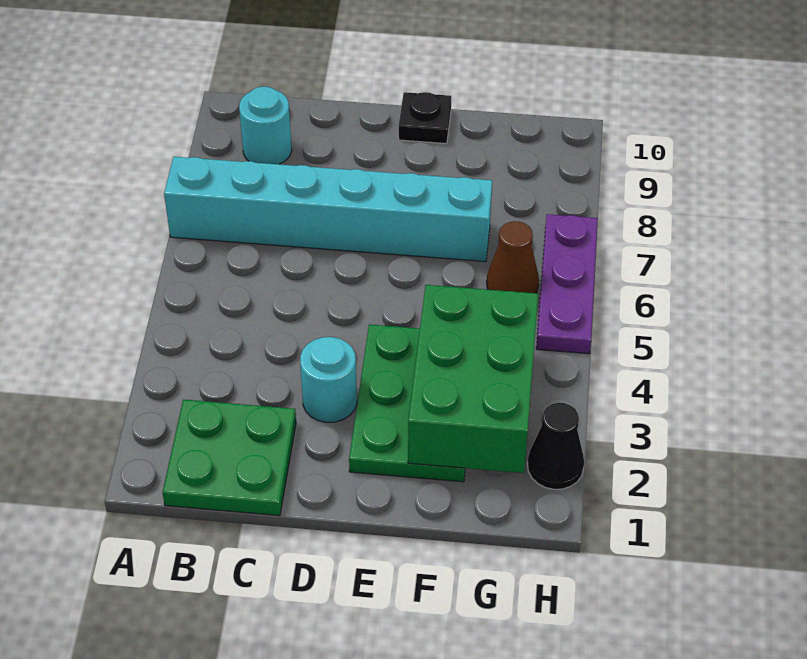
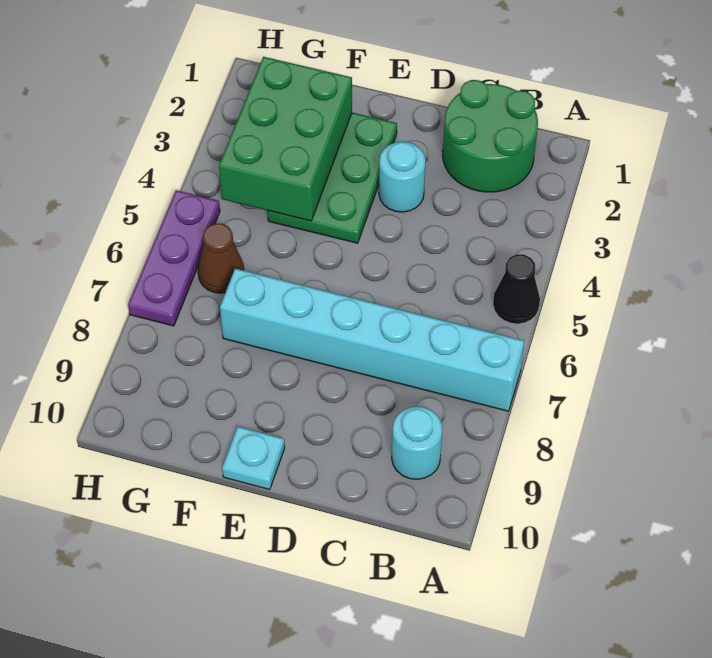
green 2x2 plate [163,400,296,516] -> green 2x2 round brick [443,80,538,192]
black 1x1 plate [399,92,451,144] -> cyan 1x1 plate [222,427,285,490]
black 1x1 cone [528,403,584,489] -> black 1x1 cone moved to [493,254,540,324]

